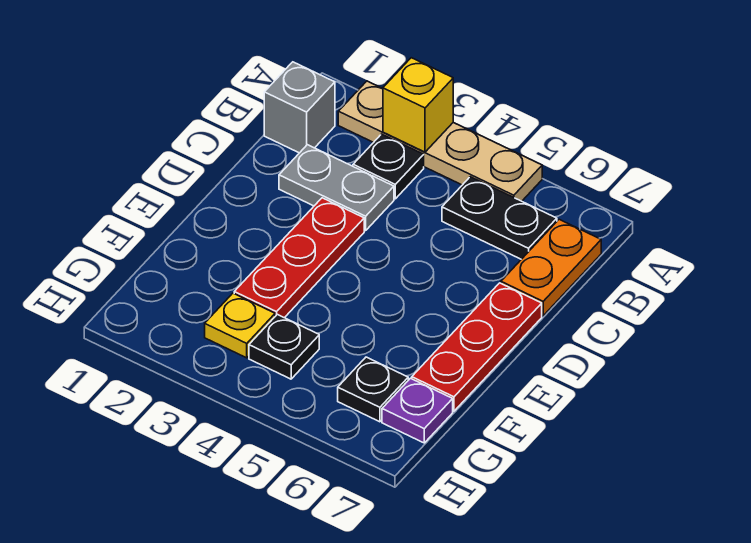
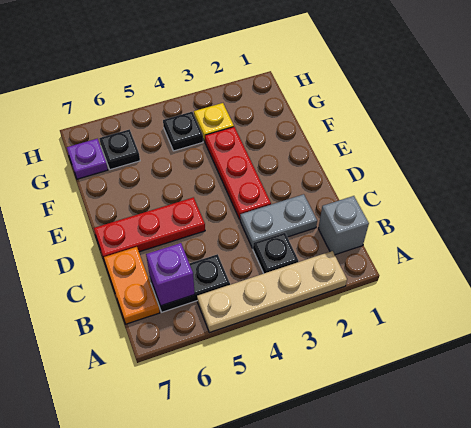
yellow 1x1 brick [383,58,453,152] -> none
none -> purple 1x1 brick [146,243,195,306]
red 1x3 plate [412,283,542,411] -> red 1x3 plate turned to [94,197,205,258]

